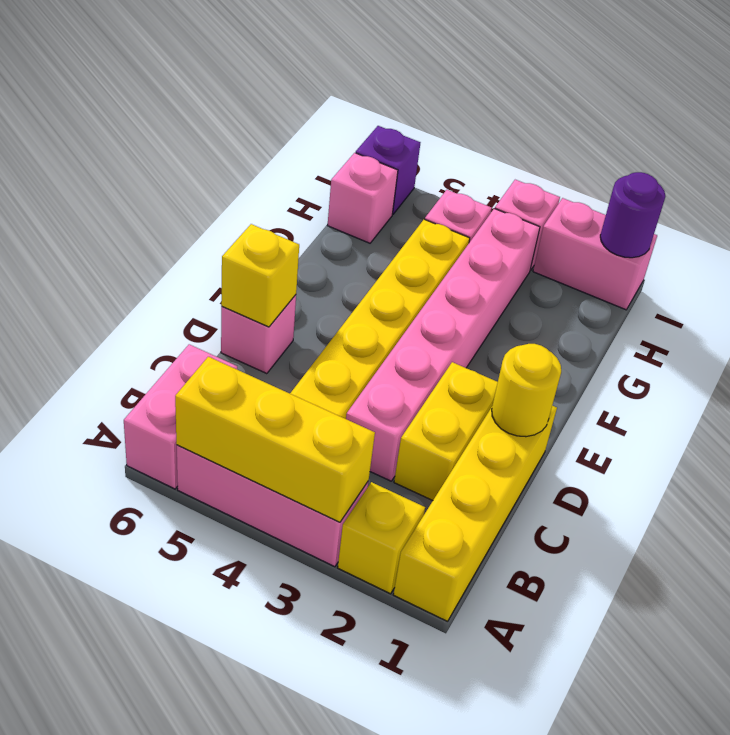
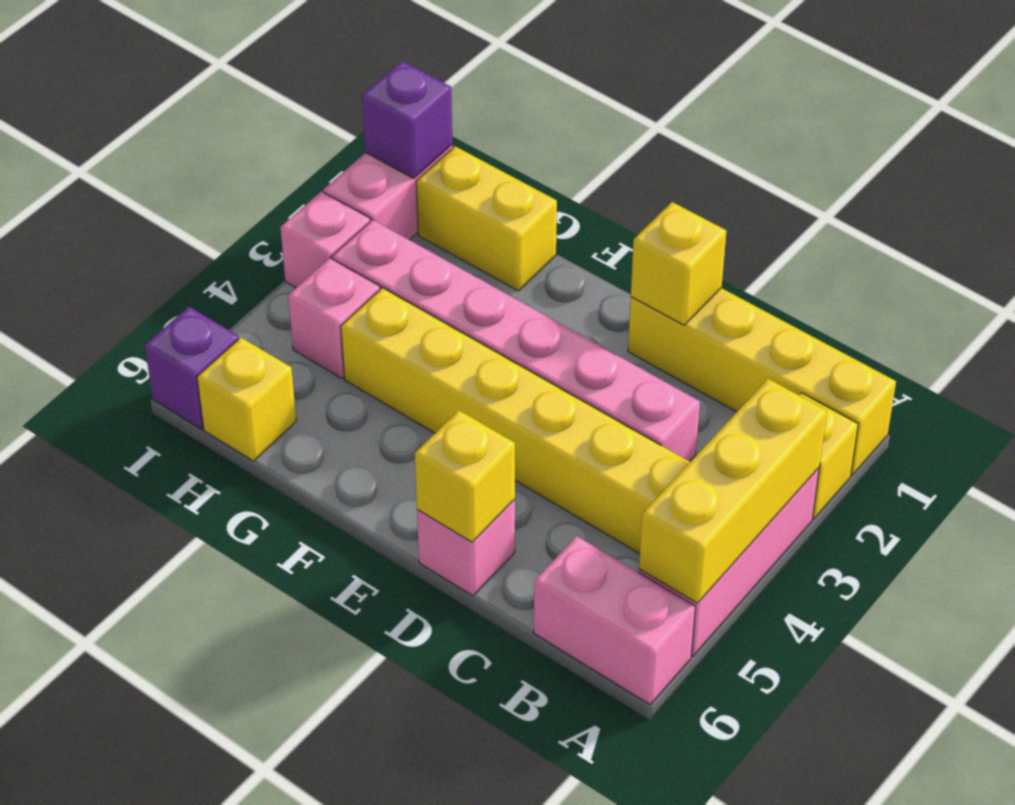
yellow 1x2 brick [394,362,498,500] -> yellow 1x2 brick moved to [416,146,557,291]
yellow 1x1 round brick [492,344,561,437] -> yellow 1x1 brick [631,202,726,325]
pink 1x1 brick [328,153,398,243] -> yellow 1x1 brick [197,338,296,461]
purple 1x1 round brick [600,172,665,258] -> purple 1x1 brick [362,61,452,178]

